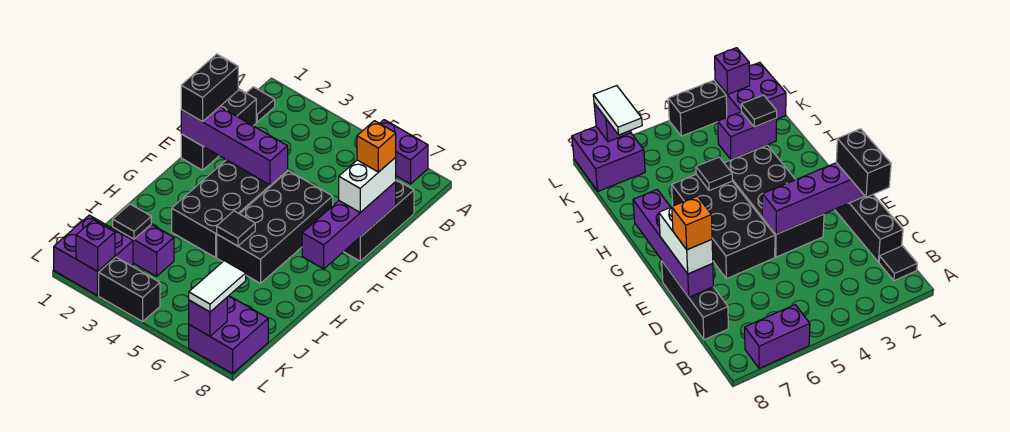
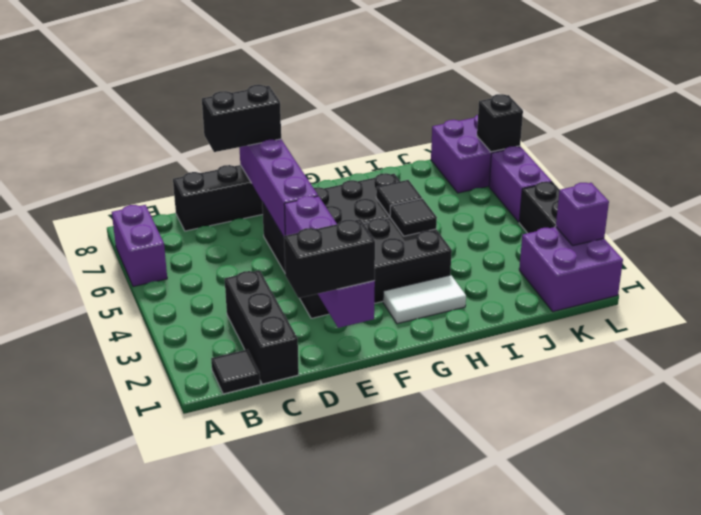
black 1x3 brick [181,89,256,170] -> black 1x3 brick turned to [225,270,299,384]
purple 1x4 brick [302,182,396,269] -> purple 1x4 brick turned to [239,139,318,237]
white 1x2 brick [339,158,396,212] -> black 1x2 brick [202,85,281,152]
orange 1x1 brick [357,121,396,172] -> none
purple 1x2 brick [113,224,174,277] -> purple 1x2 brick moved to [489,146,552,222]
black 1x1 tile [113,204,151,239] -> black 1x1 tile moved to [390,199,437,236]
white 1x2 tile [189,261,246,312] -> white 1x2 tile moved to [383,275,466,324]
purple 1x1 brick [189,298,227,336] -> black 1x1 brick [477,94,523,152]

